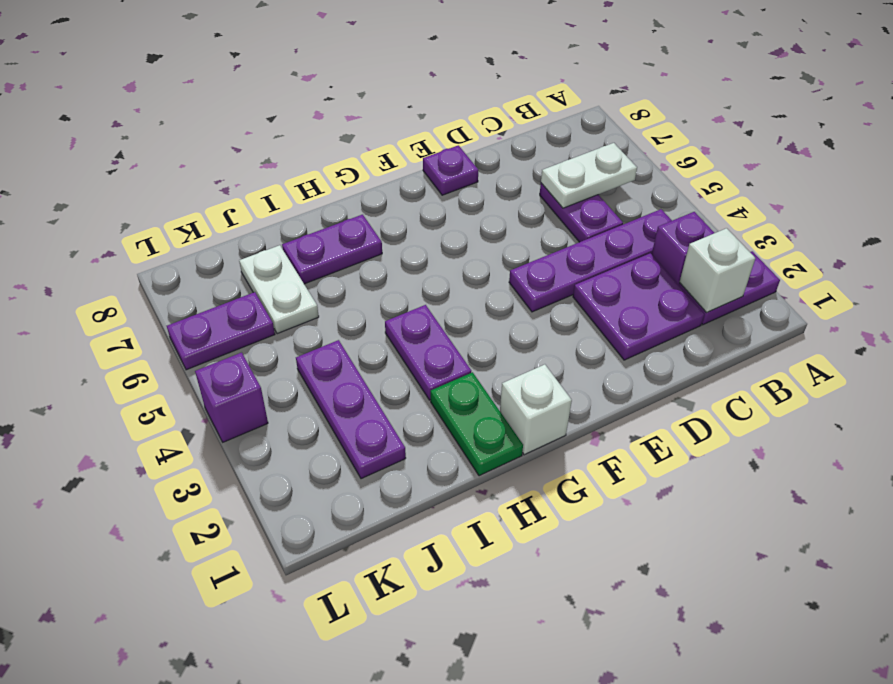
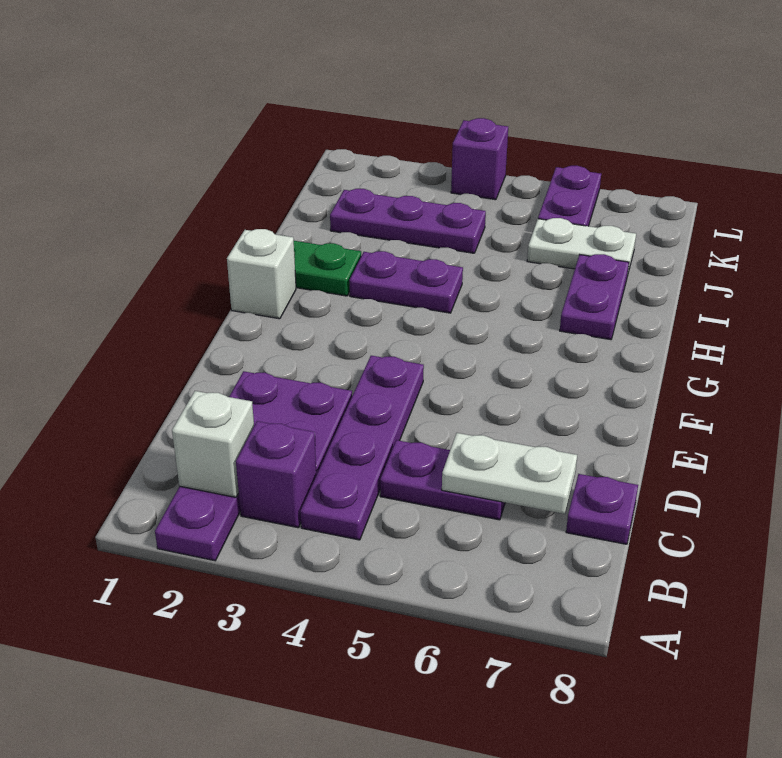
white 1x2 plate [541,143,637,208] -> white 1x2 plate turned to [442,433,577,514]
purple 1x1 plate [423,145,478,195] -> purple 1x1 plate moved to [566,474,638,544]

